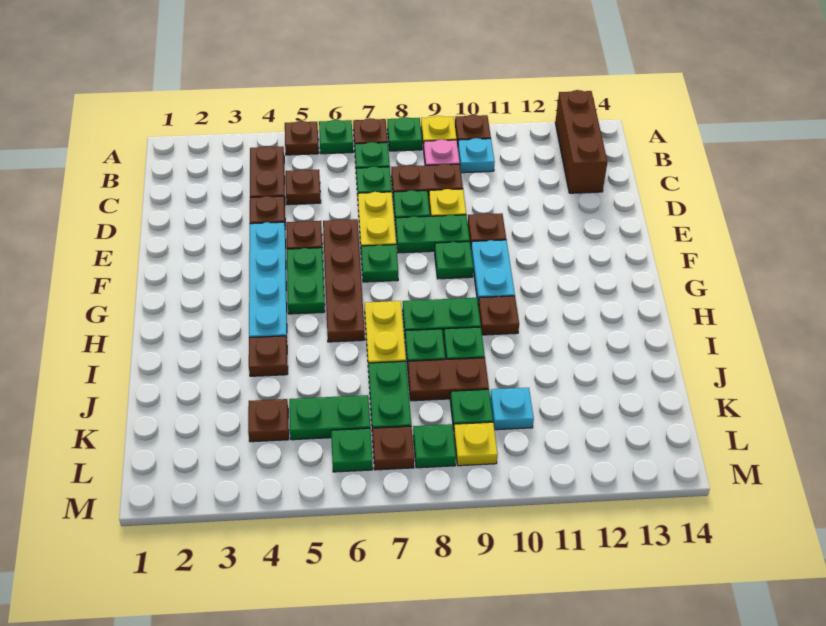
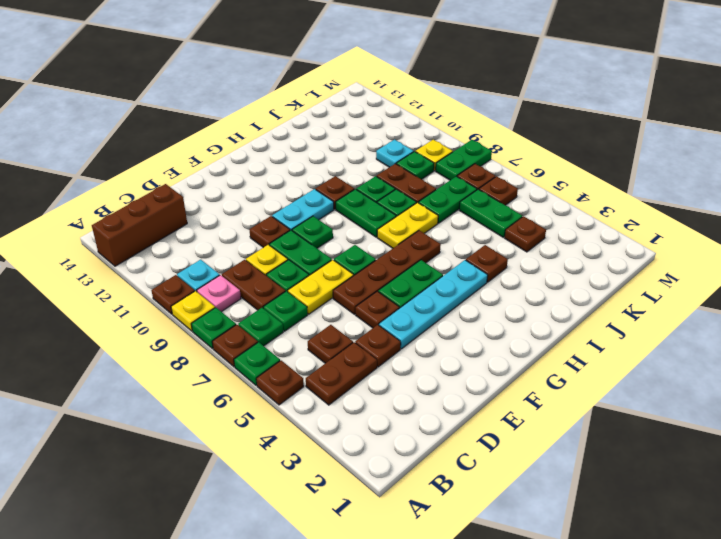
green 1x1 plate [331,428,373,472] -> brown 1x1 plate [479,176,518,205]
green 1x1 plate [413,424,456,468] -> green 1x2 plate [436,140,492,180]

